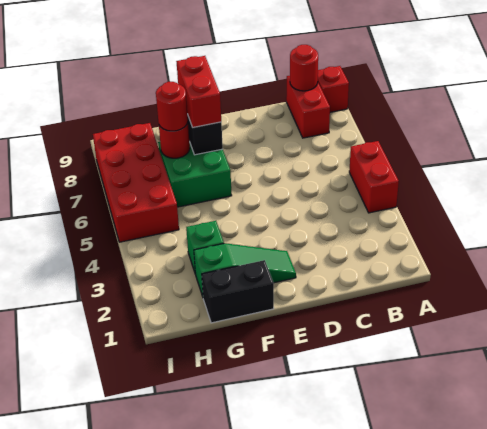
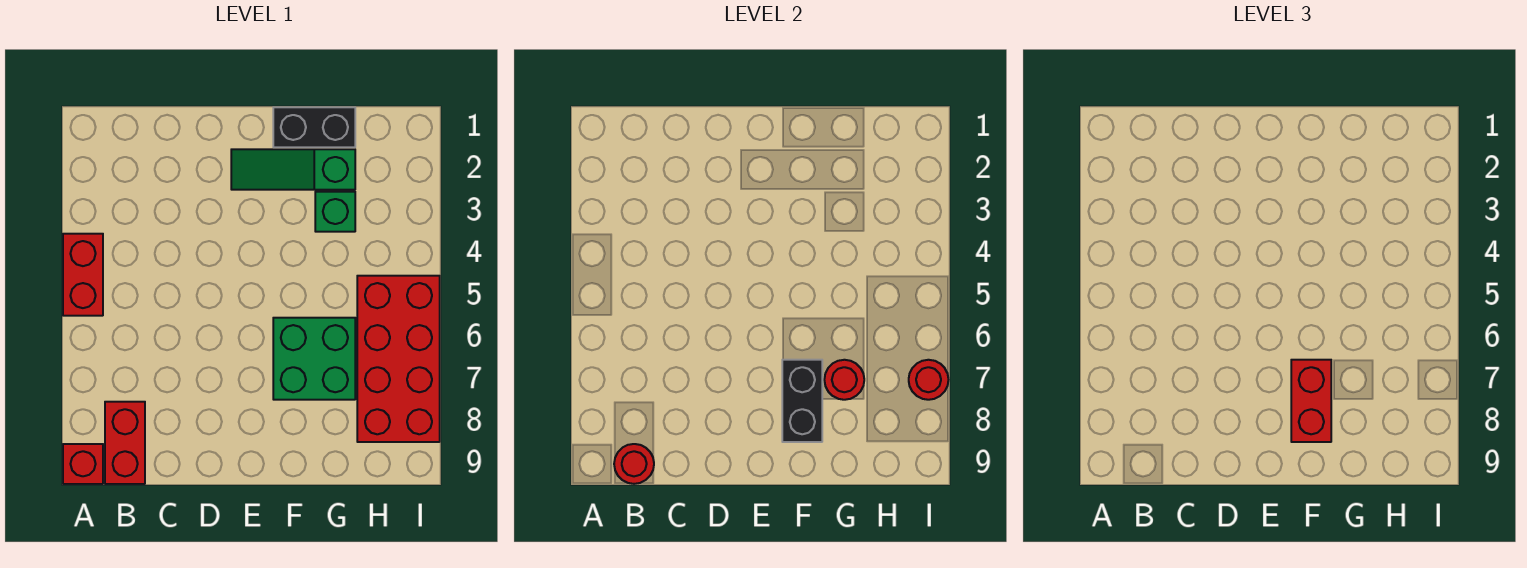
red 1x1 round brick [156,82,188,131] -> red 1x1 round brick moved to [909,360,948,400]

